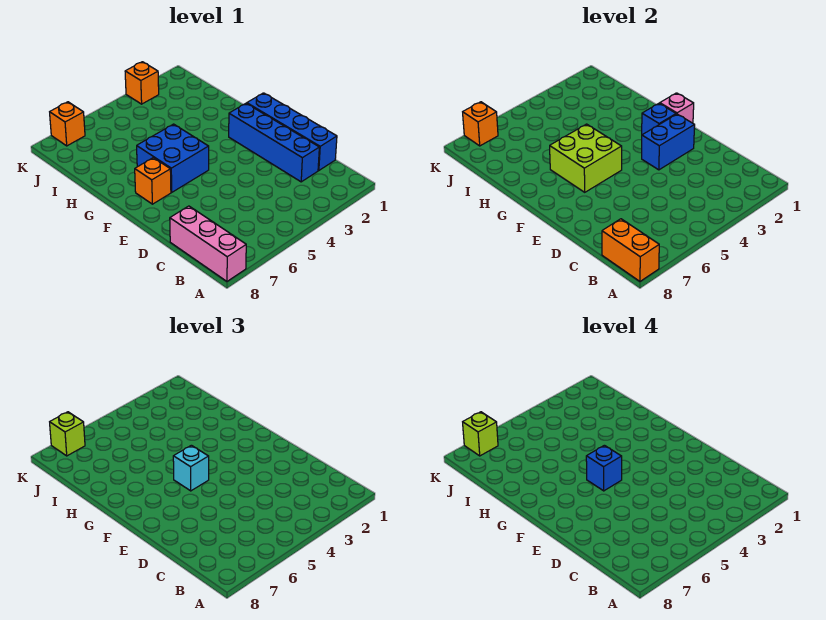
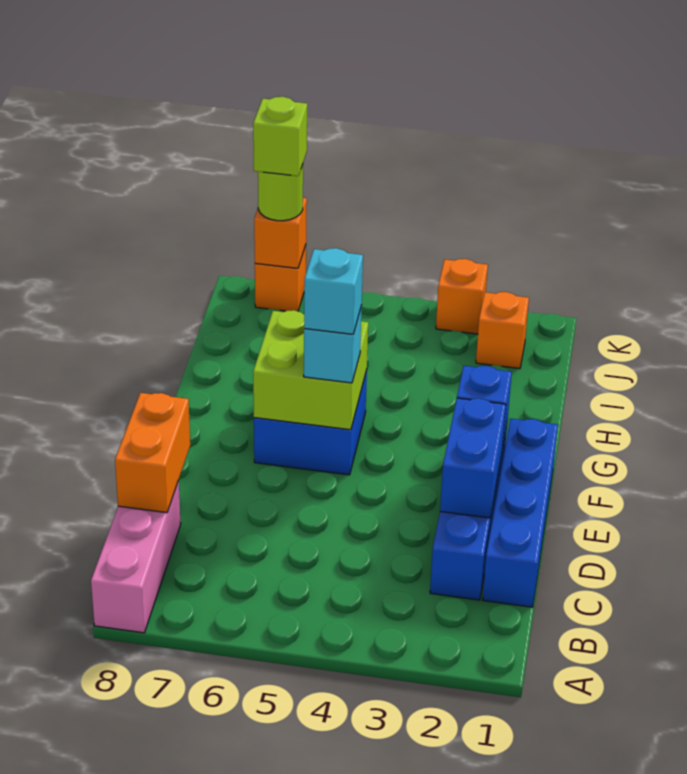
orange 1x2 brick [602,219,659,281] -> orange 1x2 brick moved to [115,393,190,513]
blue 1x2 brick [642,114,695,170] -> blue 1x2 brick turned to [440,398,506,518]
pink 1x1 brick [660,93,694,123] -> none
blue 1x1 brick [586,445,622,491] -> cyan 1x1 brick [304,248,363,334]
orange 1x1 brick [135,158,171,204] -> orange 1x1 brick moved to [476,292,529,369]
lime 1x1 brick [50,412,85,456] -> lime 1x1 round brick [258,164,303,221]

